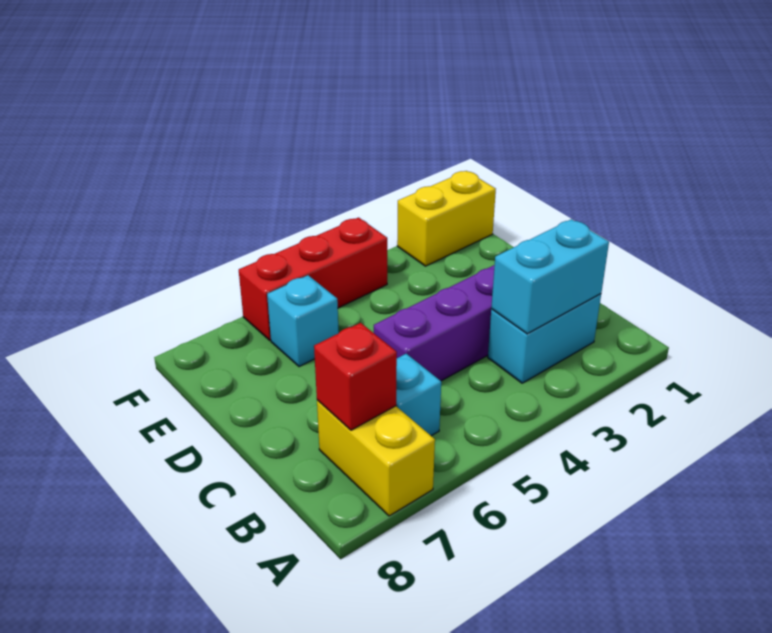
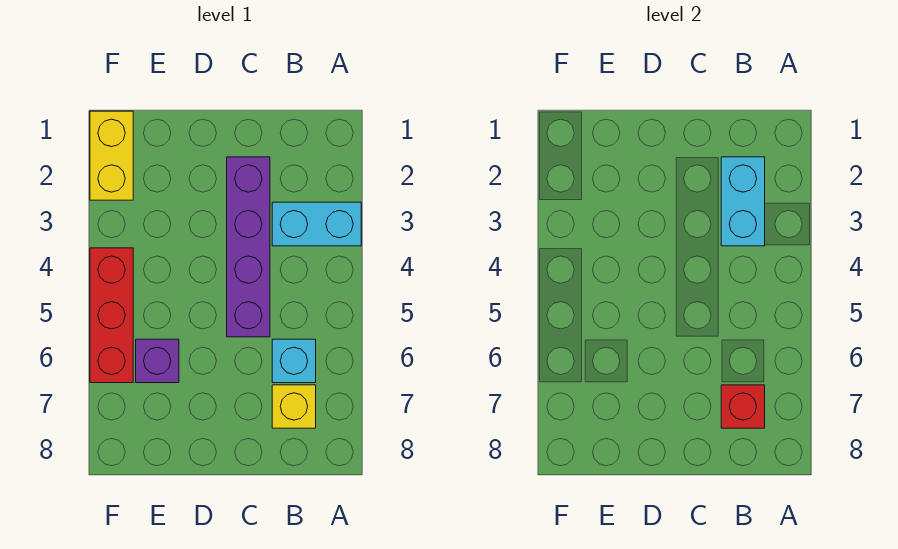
yellow 1x2 brick [317,400,435,516] -> yellow 1x1 brick [272,385,316,428]
cyan 1x2 brick [488,294,601,383] -> cyan 1x2 brick turned to [272,202,361,246]
cyan 1x1 brick [267,275,339,367] -> purple 1x1 brick [136,339,179,383]

